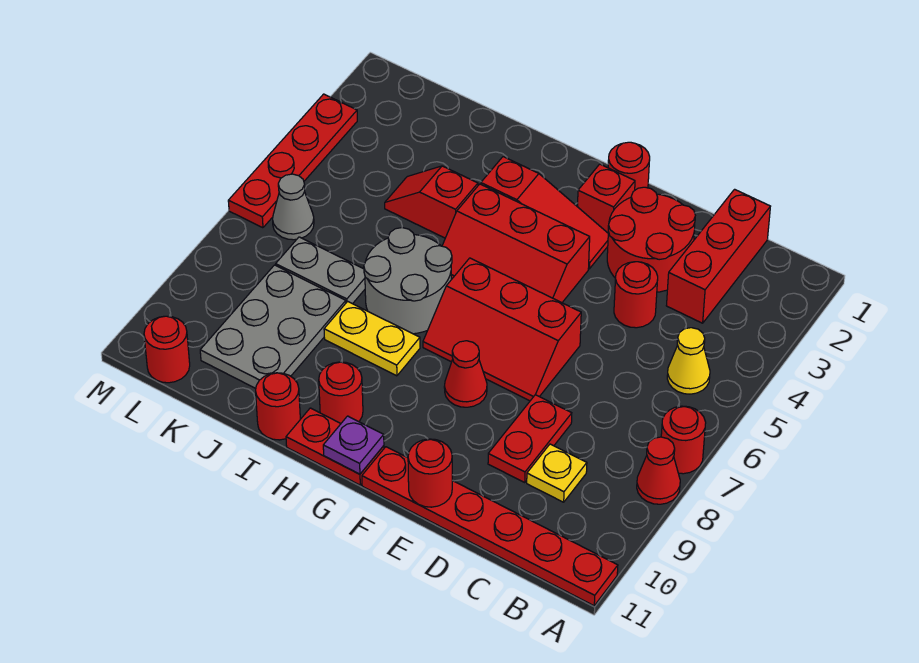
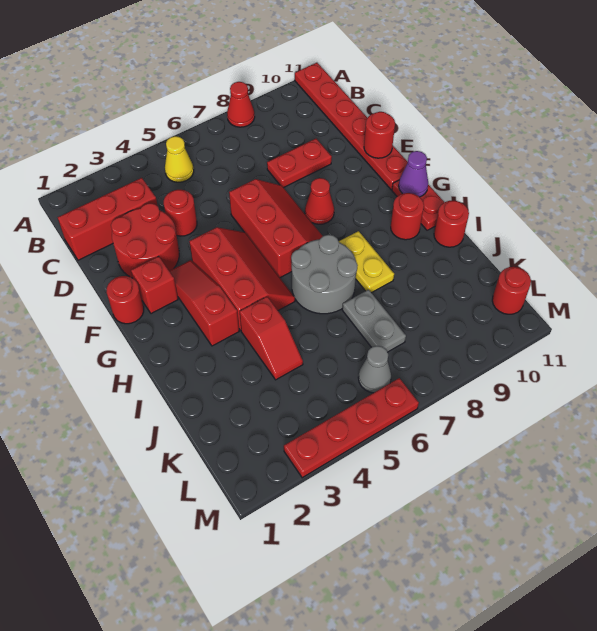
red 1x1 round brick [661,406,706,474] -> none
yellow 1x1 plate [527,444,587,502] -> none
purple 1x1 plate [323,416,384,474] -> purple 1x1 cone [399,151,428,197]
grey 2x3 plate [200,265,346,388] -> none

